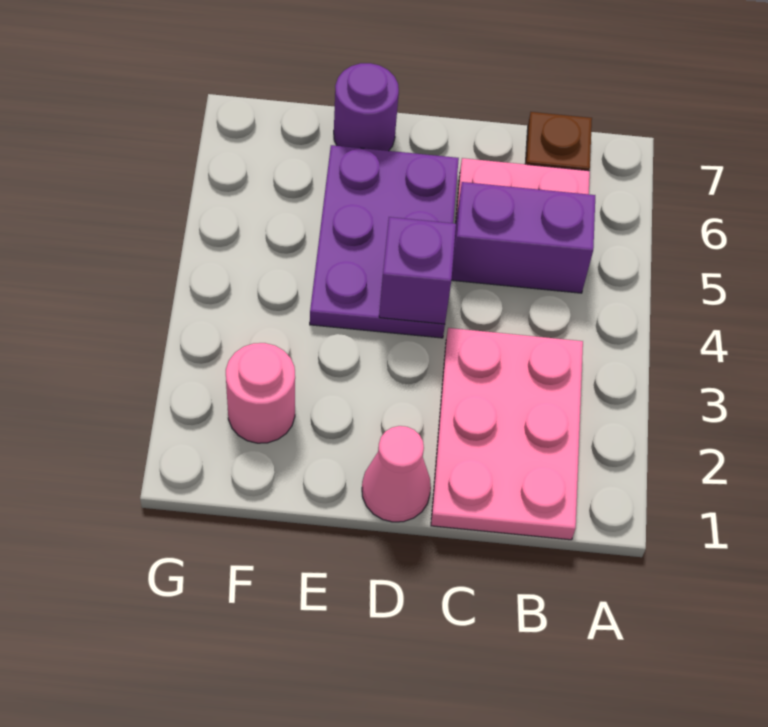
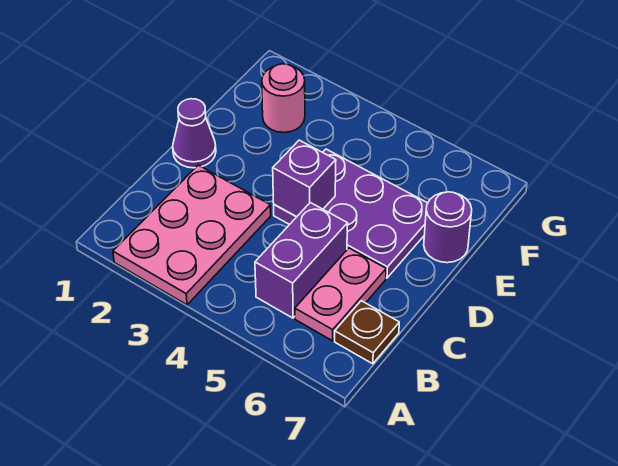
pink 2x3 plate [431,328,583,540] -> pink 2x3 plate turned to [113,165,271,305]
pink 1x1 cone [362,426,431,522] -> purple 1x1 cone [173,99,216,168]

